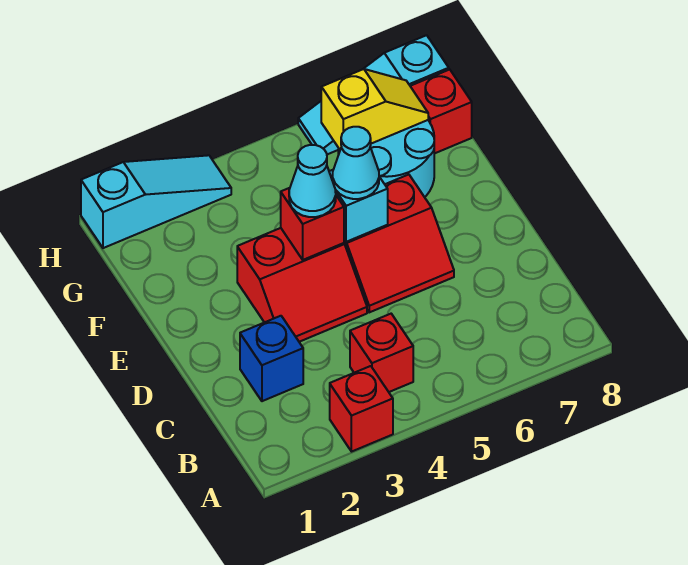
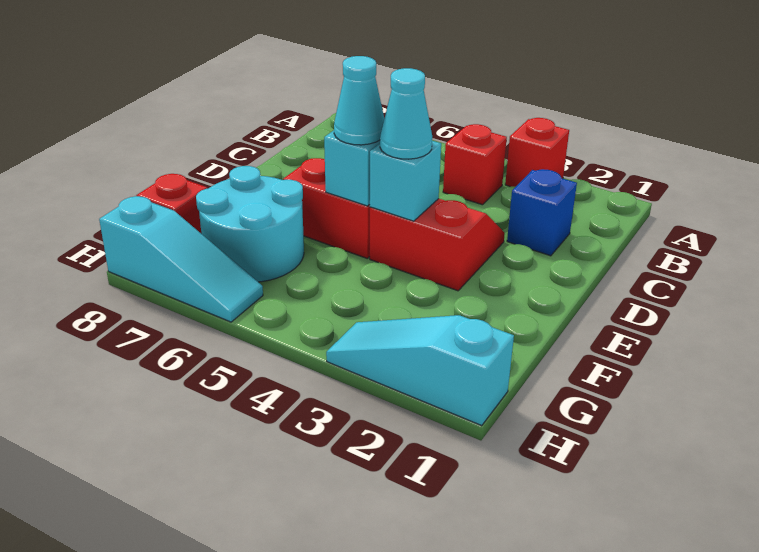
red 1x1 brick [281,188,344,260] -> cyan 1x1 brick [370,141,441,221]
yellow 1x2 slope [321,69,428,149] -> none

